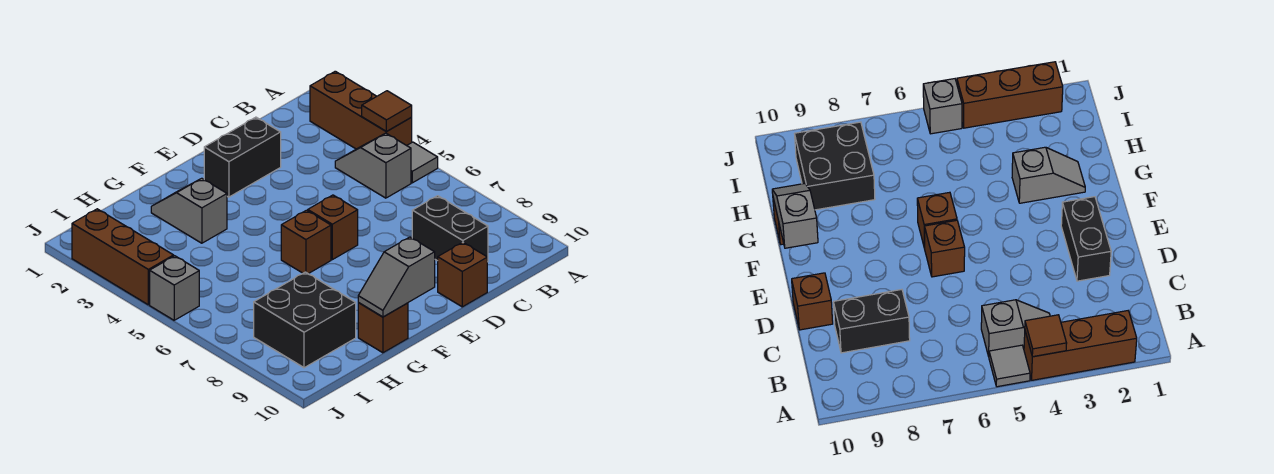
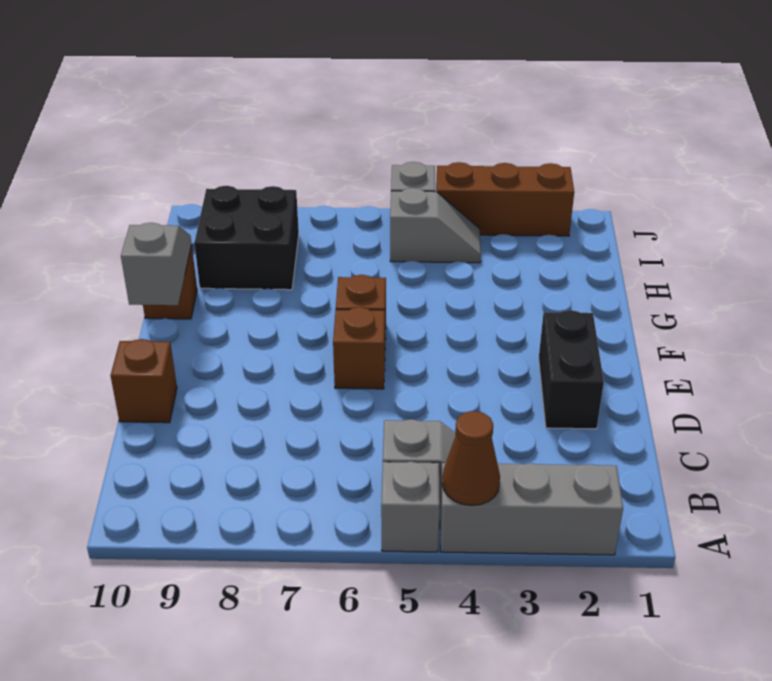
brown 1x3 brick [310,71,412,149] -> grey 1x3 brick [440,463,623,555]
brown 1x1 tile [362,91,412,132] -> brown 1x1 cone [442,411,500,505]
grey 1x1 tile [407,142,438,183] -> grey 1x1 brick [381,462,440,552]
black 1x2 brick [412,196,488,262] -> none
grey 1x2 slope [151,178,227,243] -> grey 1x2 slope moved to [390,188,481,263]

